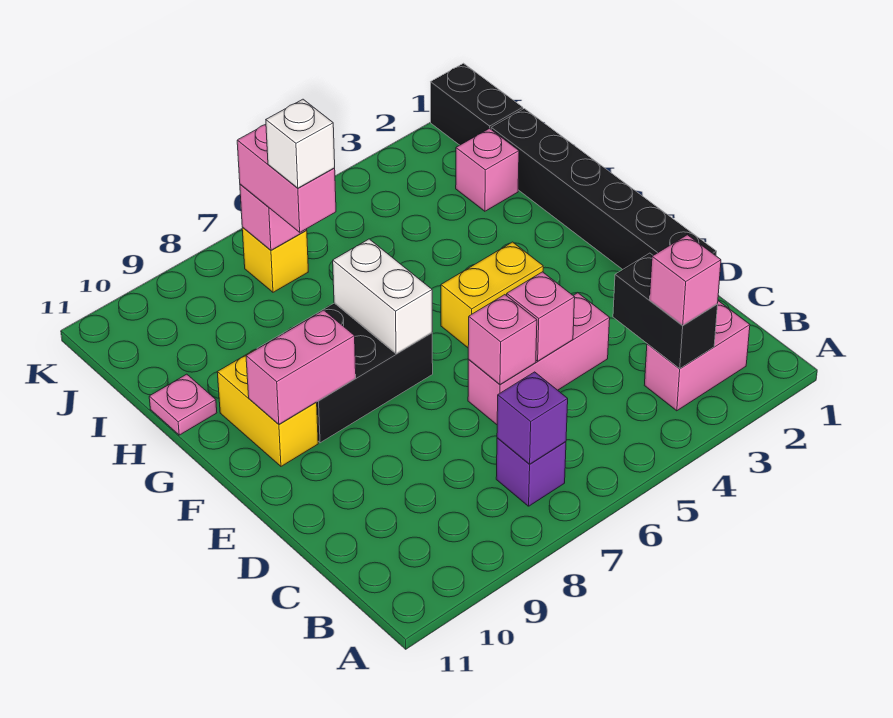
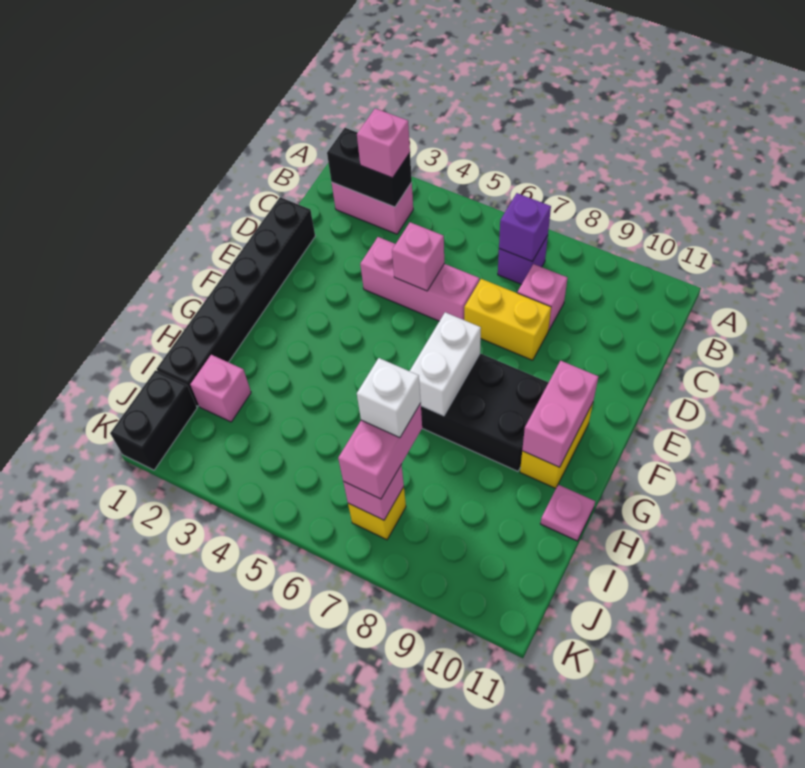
black 1x2 brick [613,253,718,368] -> black 1x2 brick turned to [327,128,412,207]
pink 1x1 brick [468,295,537,384] -> pink 1x1 brick moved to [517,264,567,331]
yellow 1x2 brick [441,242,543,348] -> yellow 1x2 brick moved to [464,279,551,360]
pink 1x2 brick [246,310,356,424] -> pink 1x2 brick turned to [522,361,598,467]

